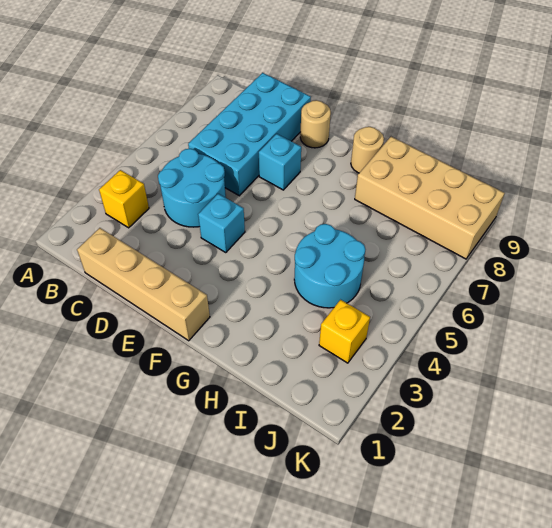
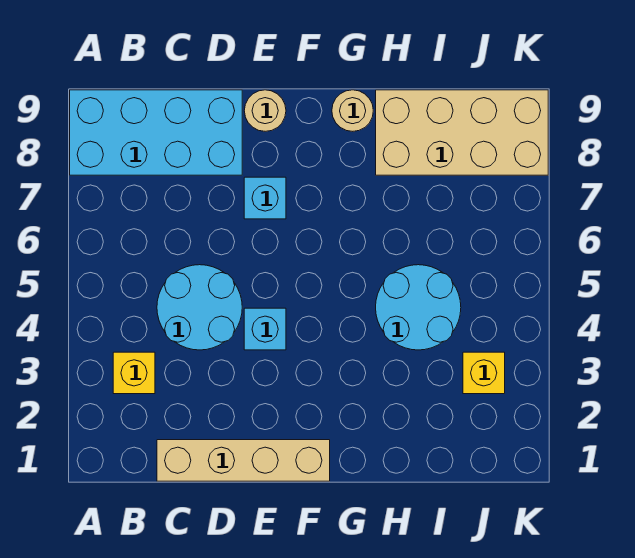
cyan 2x4 brick [188,73,311,196] -> cyan 2x4 brick turned to [70,90,242,175]

